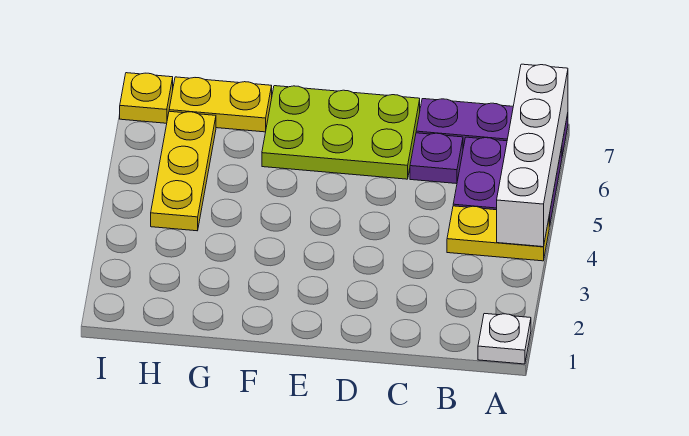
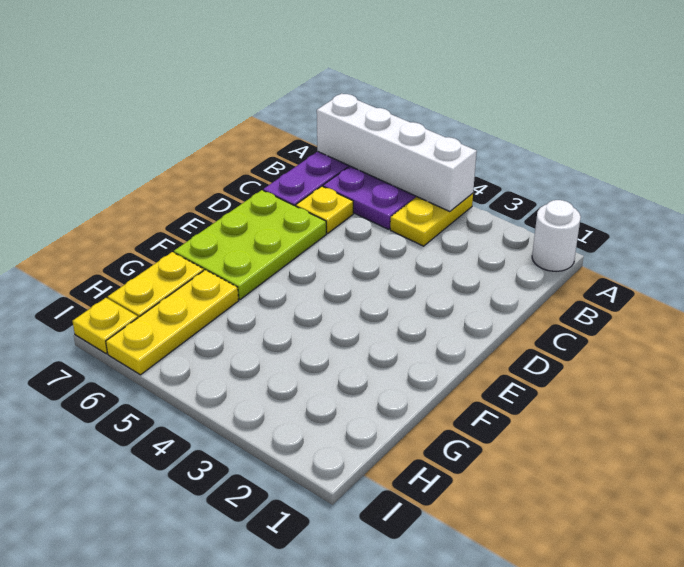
white 1x1 plate [478,314,531,364] -> white 1x1 round brick [532,200,581,271]
purple 1x1 plate [410,133,463,184] -> yellow 1x1 plate [296,186,353,233]
yellow 1x3 plate [151,111,216,231] -> yellow 1x3 plate turned to [106,270,239,375]

